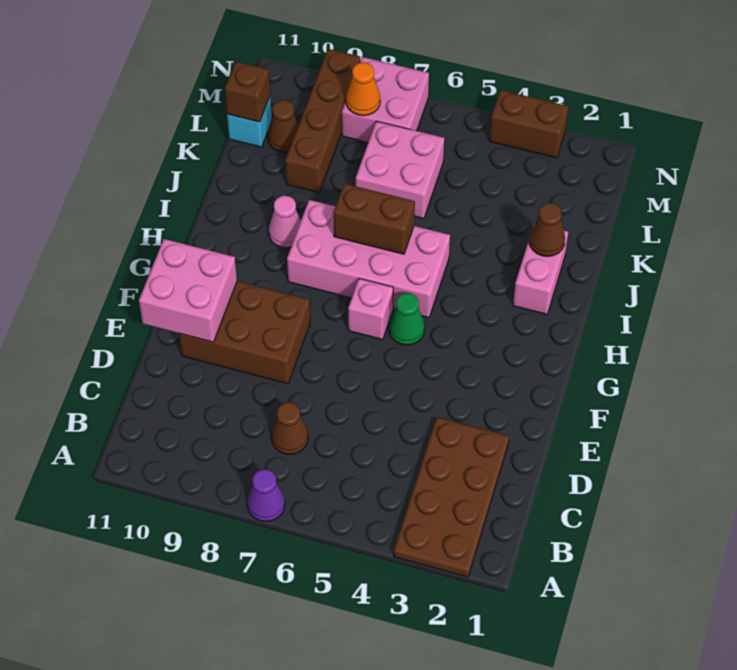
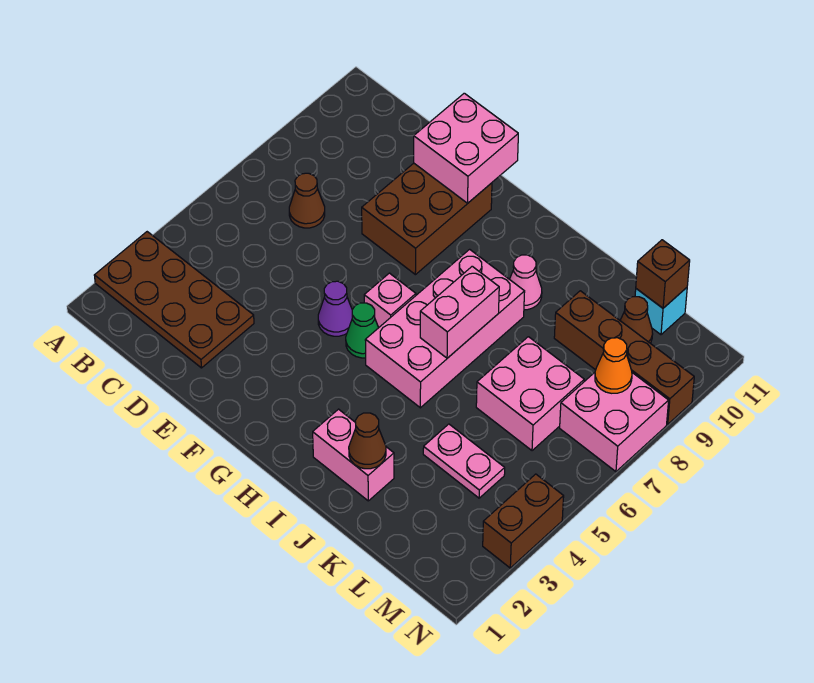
purple 1x1 cone [247,470,285,522] -> purple 1x1 cone moved to [318,281,352,336]
brown 1x2 brick [333,184,415,254] -> pink 1x2 brick [420,266,499,358]
none -> pink 1x2 plate [423,424,505,498]

